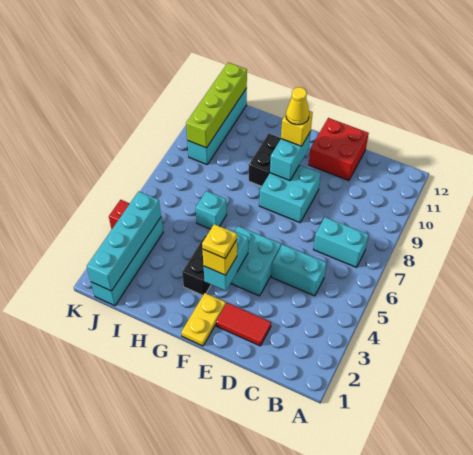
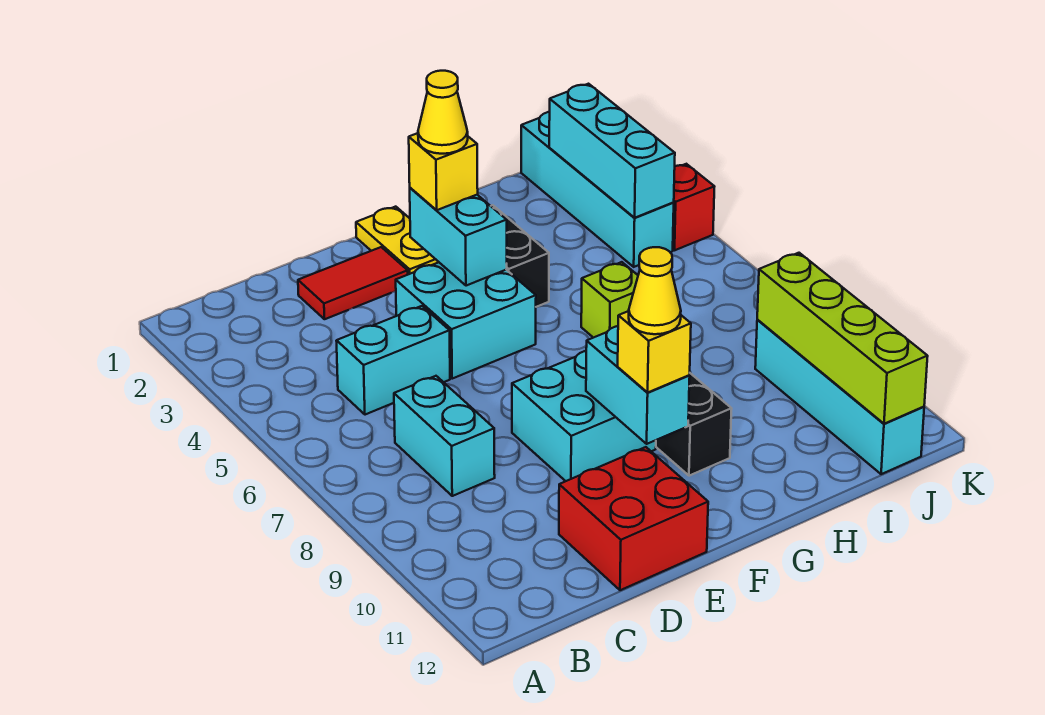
cyan 1x2 brick [313,217,369,267] -> cyan 1x2 brick turned to [394,376,495,496]
yellow 1x1 plate [202,224,237,258] -> yellow 1x1 cone [418,71,468,154]
cyan 1x1 brick [196,191,227,229] -> lime 1x1 brick [581,262,638,338]
cyan 1x4 brick [87,191,161,291] -> cyan 1x3 brick [549,84,675,218]

